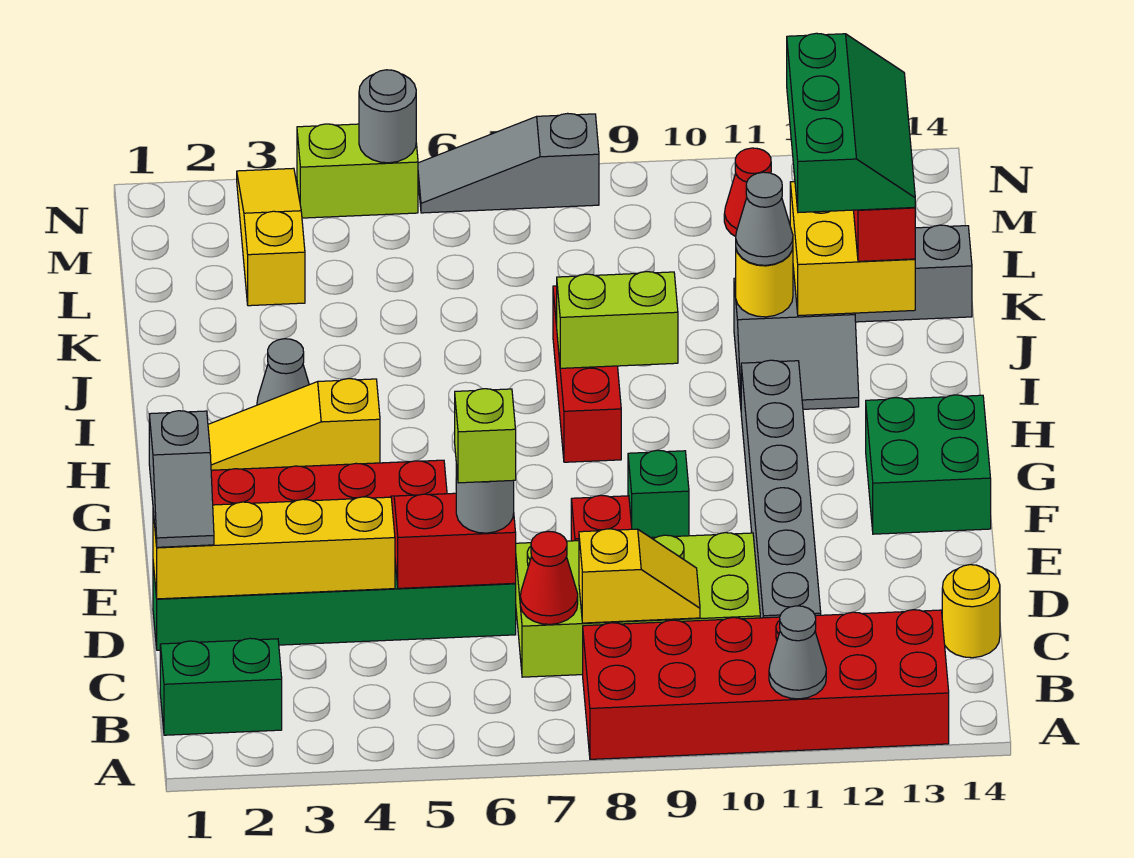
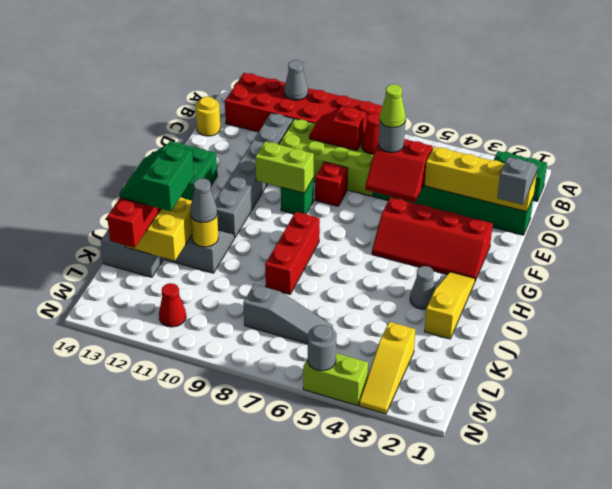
yellow 1x2 slope [579,529,700,623] -> red 1x2 slope [309,106,366,151]
lime 1x1 brick [455,389,516,483] -> lime 1x1 cone [380,84,406,128]
yellow 1x3 slope [208,379,380,470] -> yellow 1x3 slope turned to [424,272,475,339]
lime 1x2 brick [557,272,678,368] -> lime 1x2 brick moved to [255,141,314,193]
green 2x3 slope [787,33,915,213] -> green 2x2 slope [119,144,194,211]
grey 1x3 slope [418,113,599,213] -> grey 1x3 slope moved to [243,284,333,344]

